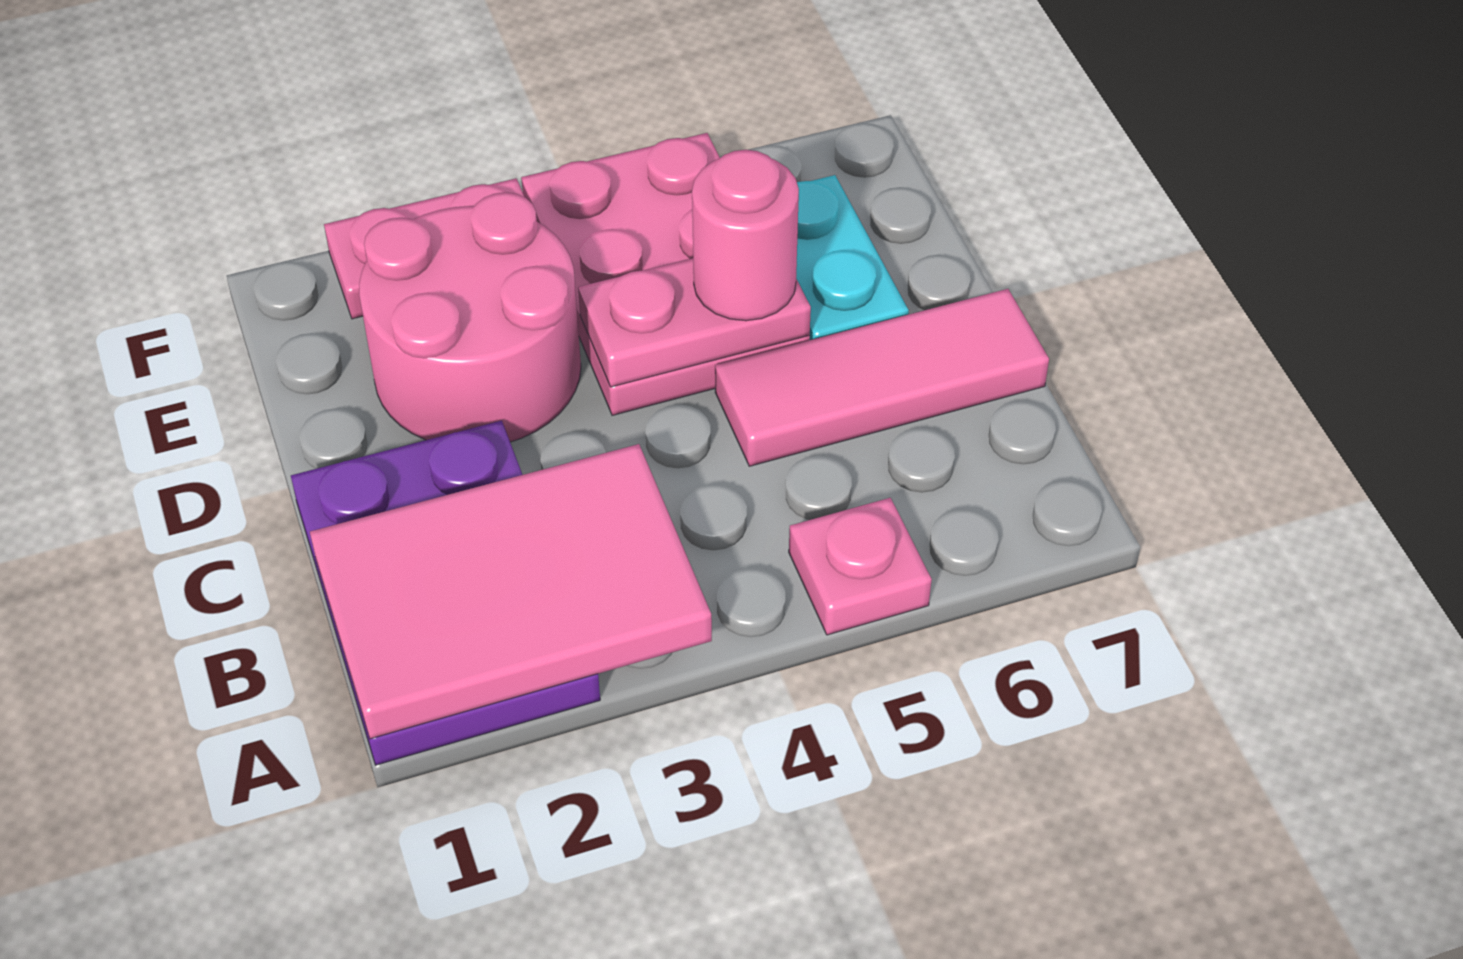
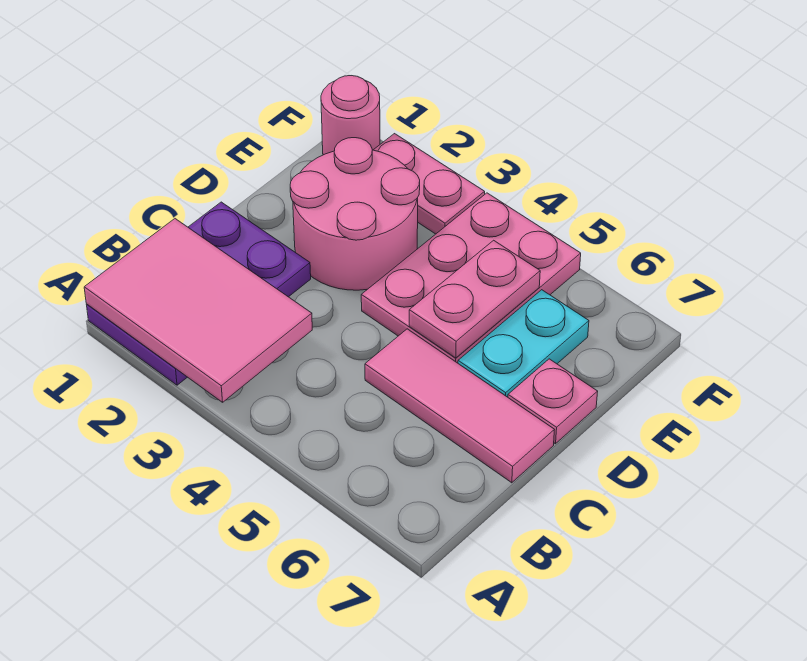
pink 1x1 plate [789,498,932,635] -> pink 1x1 plate moved to [508,359,598,444]
pink 1x2 plate [578,258,811,387] -> pink 1x2 plate turned to [409,240,540,358]
pink 1x1 round brick [692,150,799,321] -> pink 1x1 round brick moved to [321,76,380,155]

